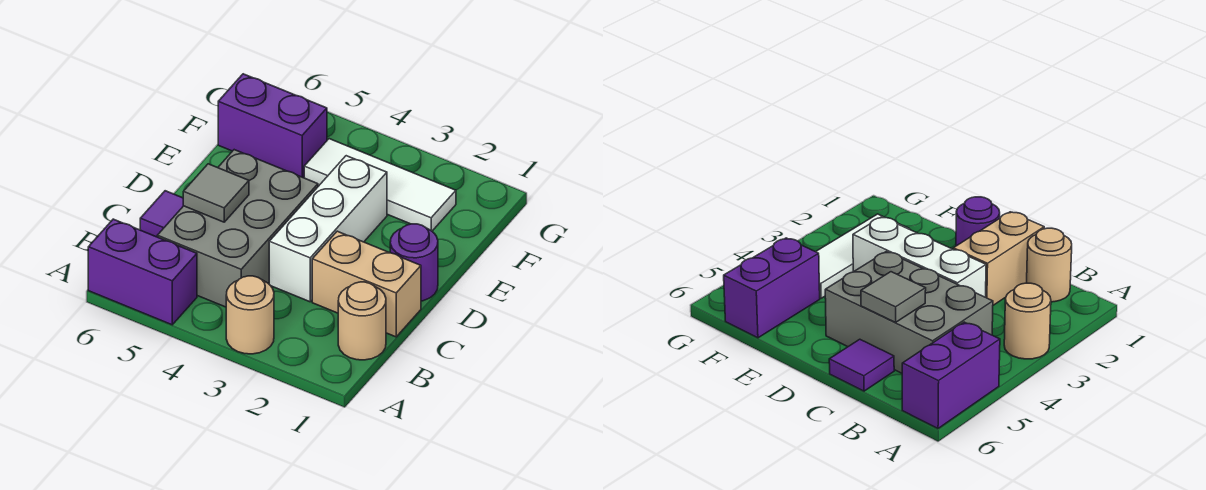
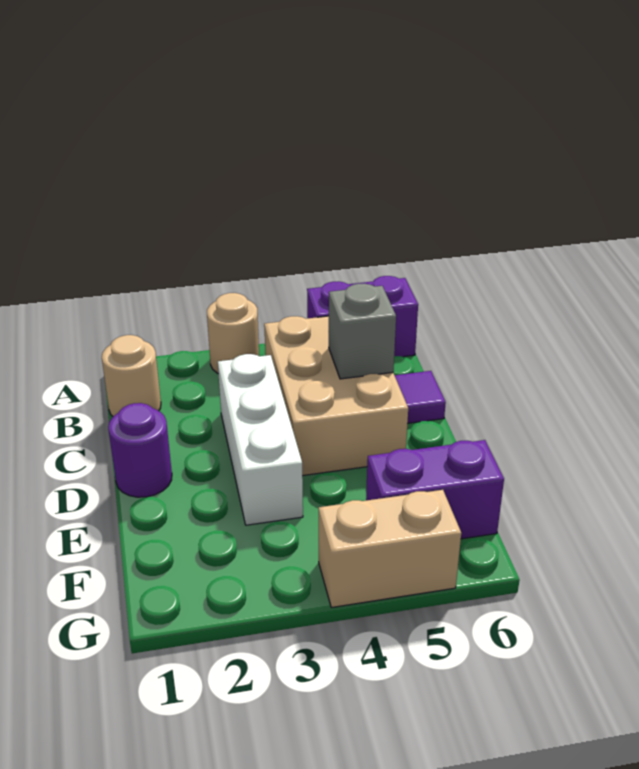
grey 2x3 brick [157,150,318,307] -> tan 2x3 brick [264,316,408,476]
tan 1x2 brick [312,231,421,337] -> tan 1x2 brick moved to [319,490,461,607]
grey 1x1 tile [183,164,249,222] -> grey 1x1 brick [329,284,396,379]
white 1x3 tile [304,139,456,231] -> none

